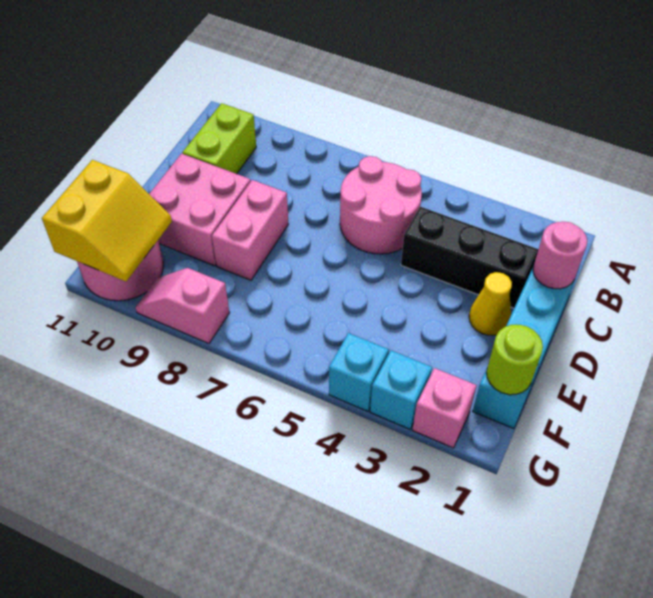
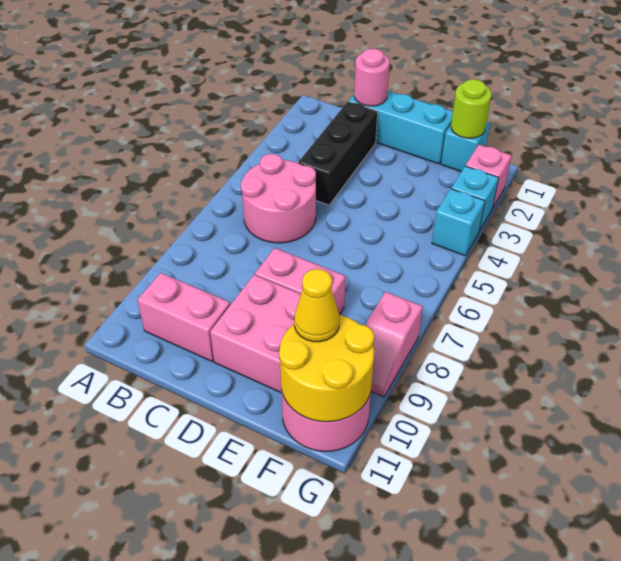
lime 1x2 brick [182,103,256,174] -> pink 1x2 brick [138,273,230,361]
yellow 1x1 cone [469,272,512,335] -> yellow 1x1 cone moved to [294,269,339,342]
yellow 2x2 slope [42,160,172,281] -> yellow 2x2 round brick [279,315,374,422]

